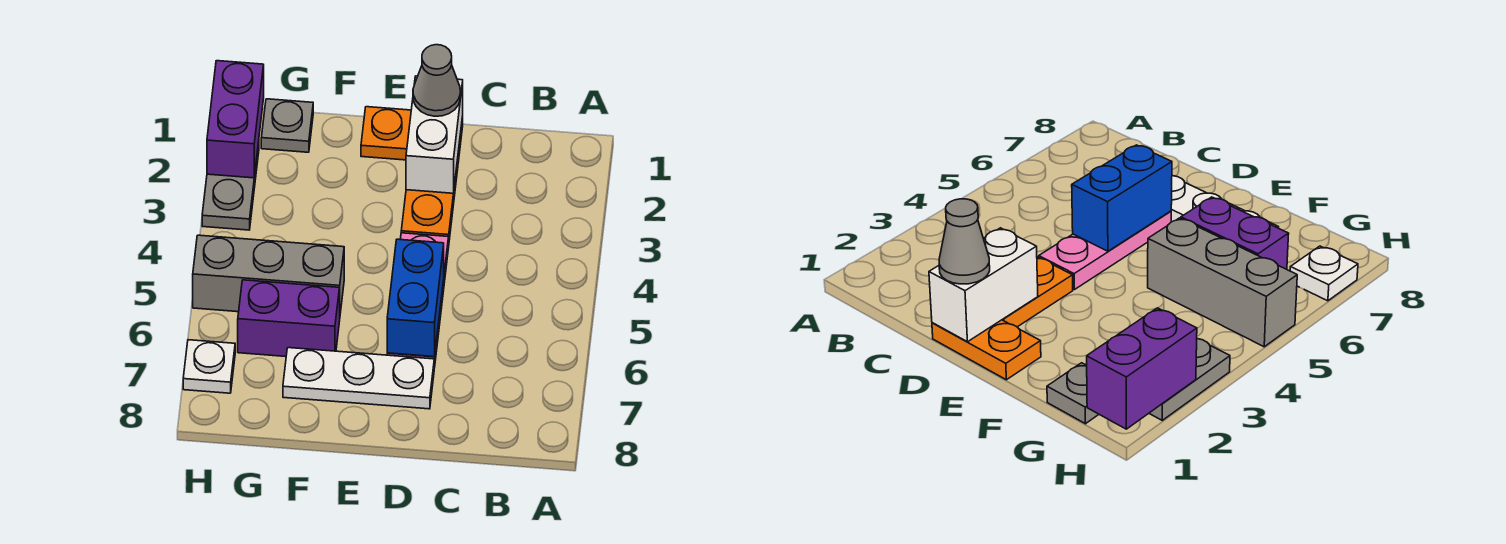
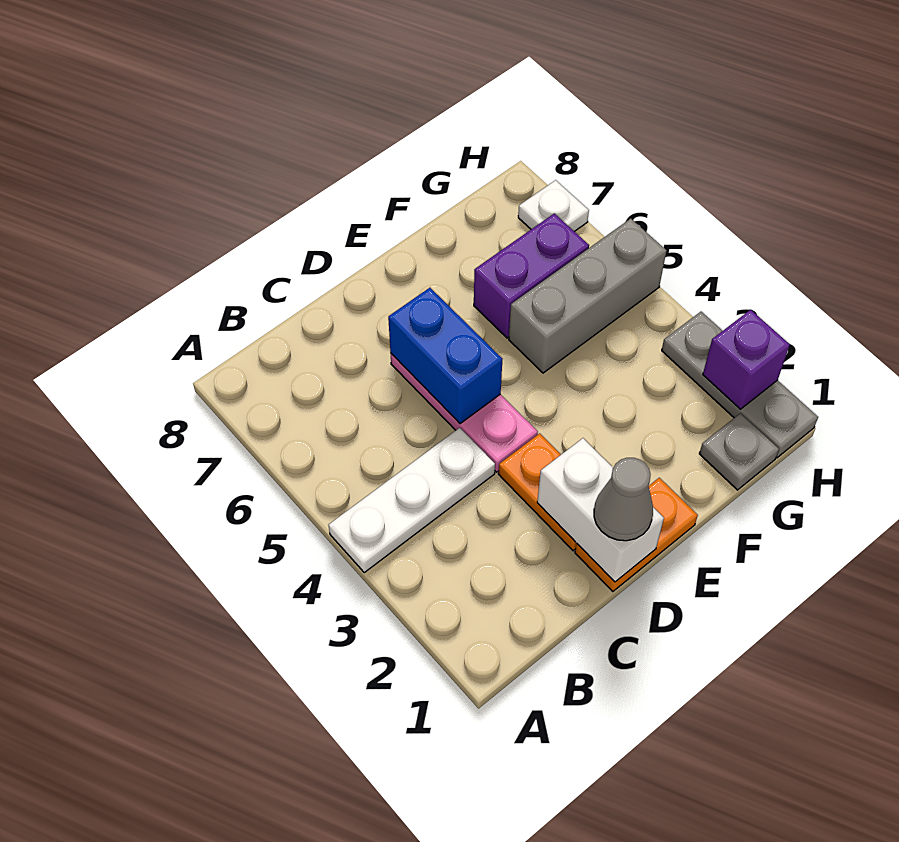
white 1x3 plate [283,348,434,409] -> white 1x3 plate moved to [329,428,495,572]
purple 1x2 brick [207,61,264,178] -> purple 1x1 brick [703,310,790,409]
grey 1x2 plate [202,142,259,230] -> grey 1x3 plate [662,312,818,458]

